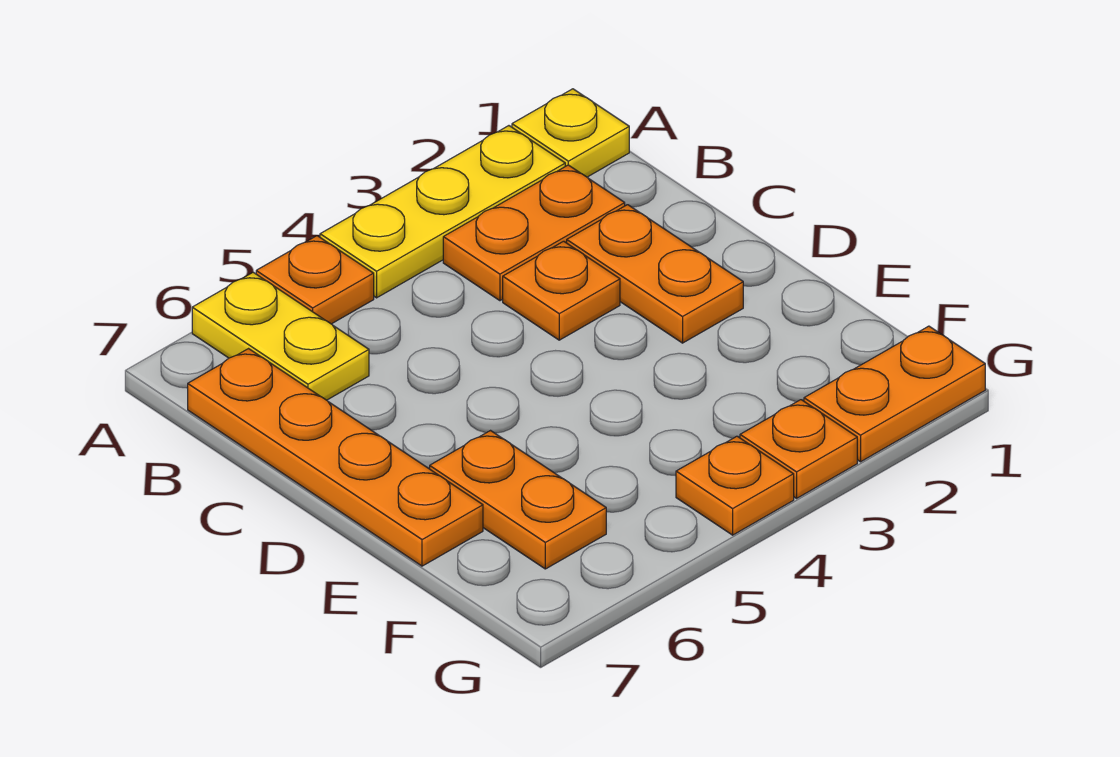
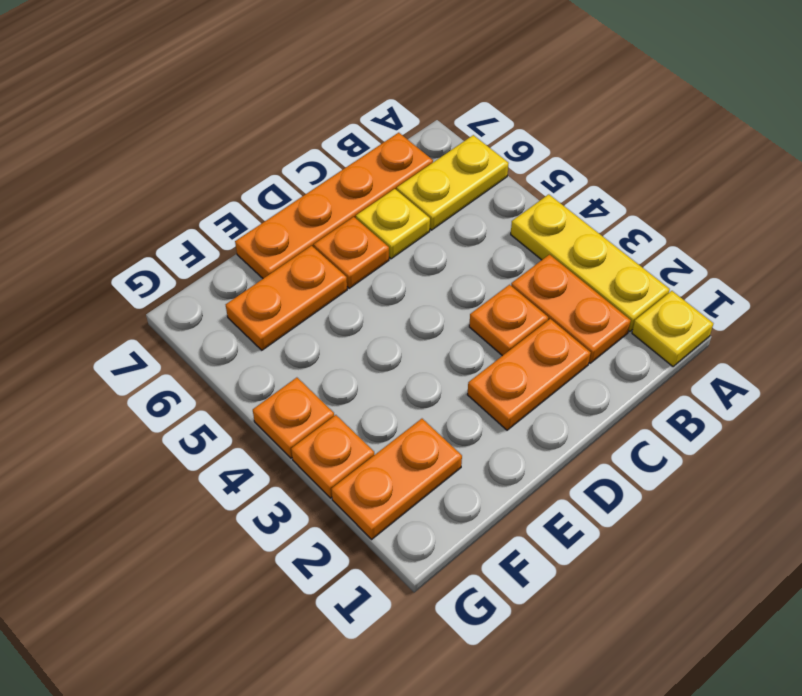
orange 1x1 plate [256,236,374,324] -> orange 1x1 plate moved to [314,217,389,288]
none -> yellow 1x1 plate [356,189,430,259]
orange 1x2 plate [804,326,985,462] -> orange 1x2 plate turned to [331,419,462,539]

